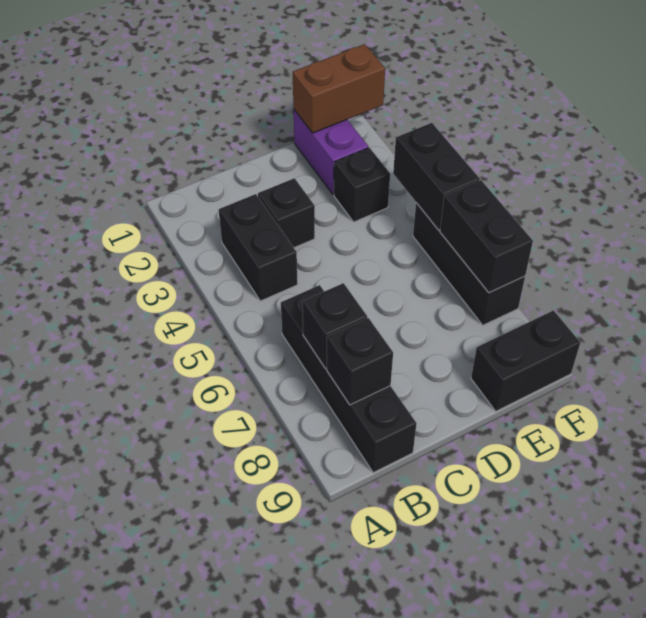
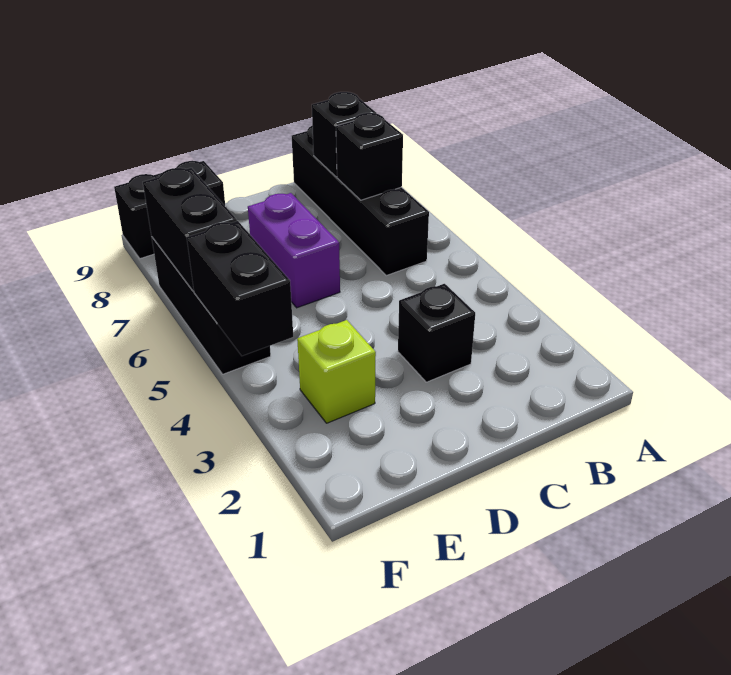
black 1x2 brick [219,194,298,301] -> none
purple 1x2 brick [294,110,368,194] -> purple 1x2 brick moved to [248,193,340,308]
brown 1x2 brick [293,44,385,133] -> none
black 1x1 brick [334,148,390,222] -> lime 1x1 brick [297,320,376,423]

